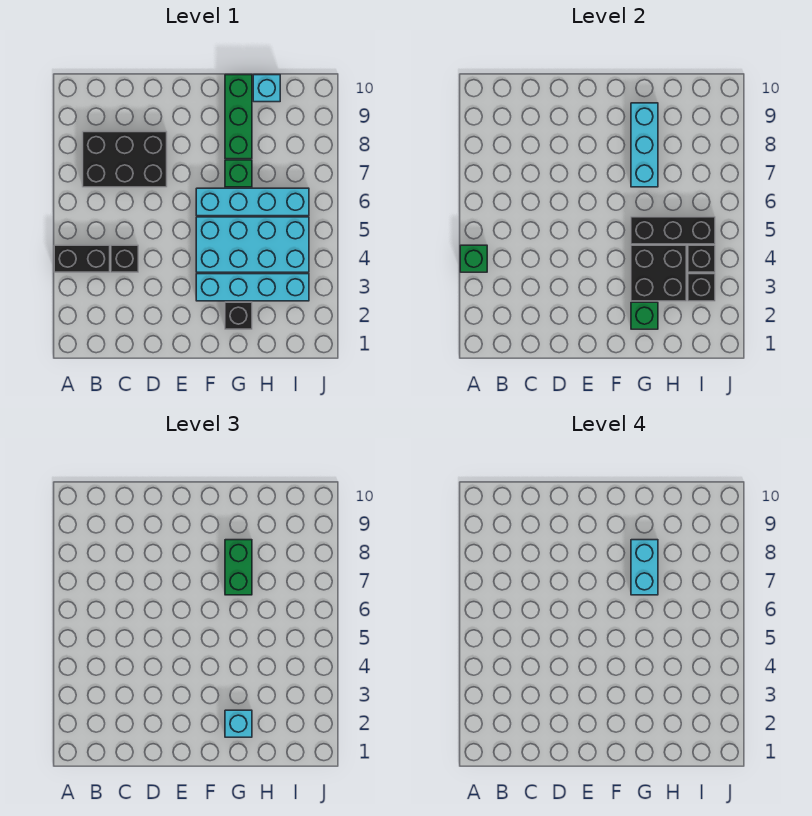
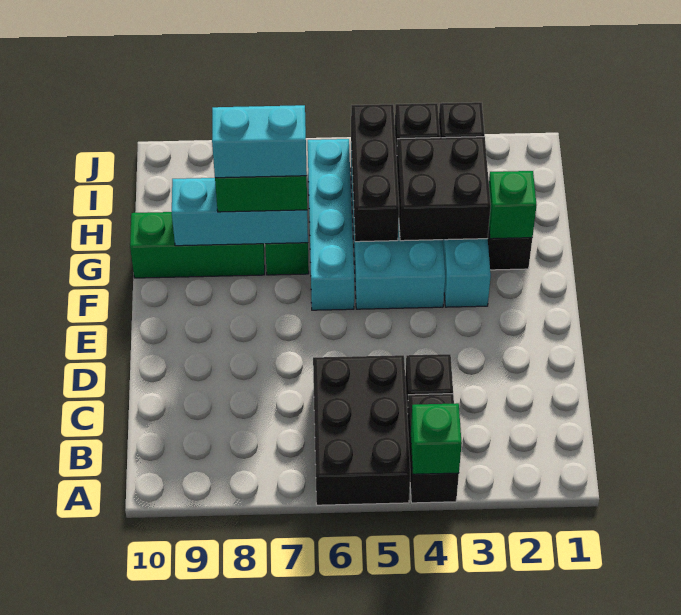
black 2x3 brick [83,132,167,187] -> black 2x3 brick moved to [313,355,410,505]
cyan 1x1 brick [225,710,252,737] -> none
cyan 1x1 brick [253,75,280,102] -> none

